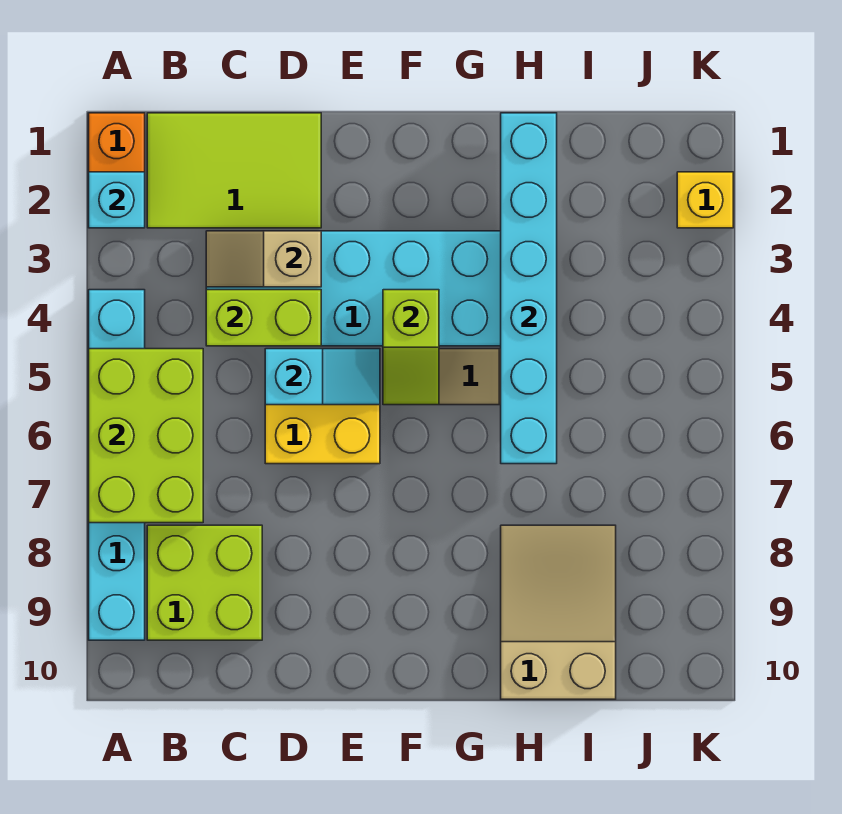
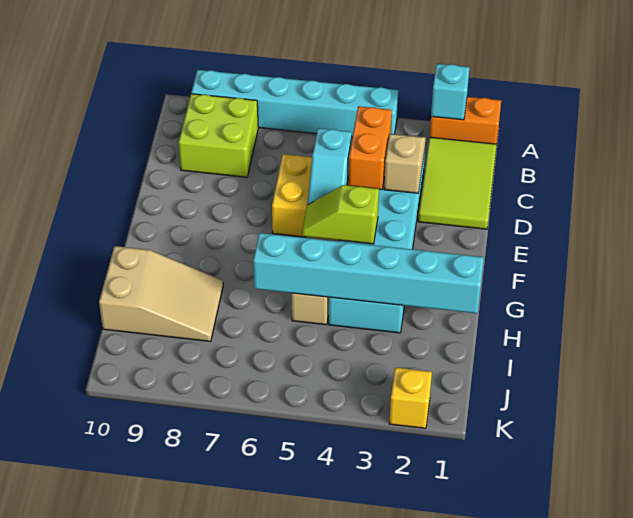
lime 2x3 brick [89,349,203,523] -> none
lime 1x2 brick [206,290,321,346] -> orange 1x2 brick [348,106,392,190]

